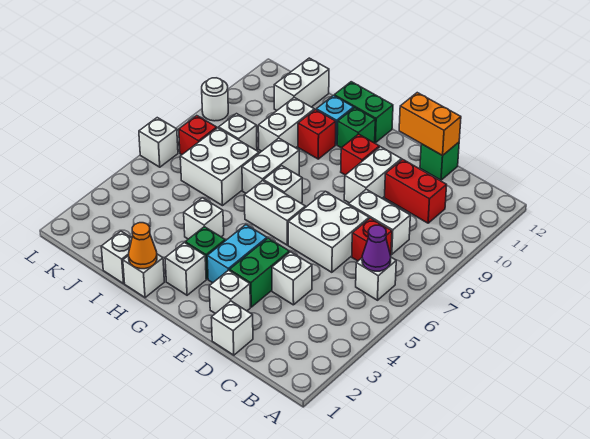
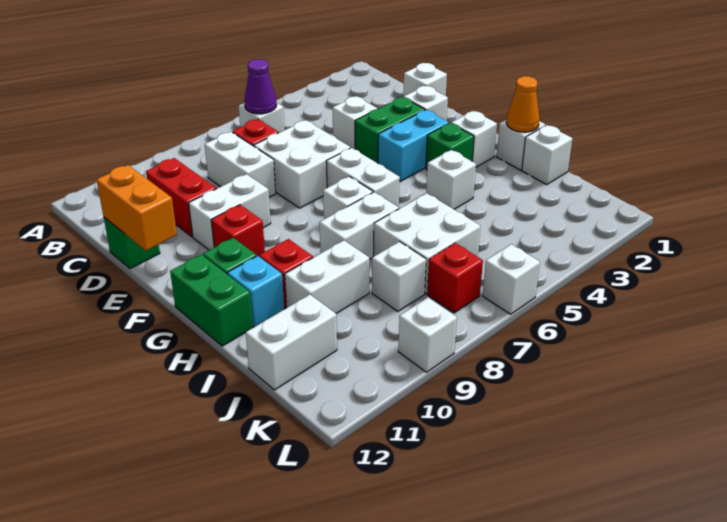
white 1x1 round brick [202,78,228,121] -> white 1x1 brick [398,298,457,372]

